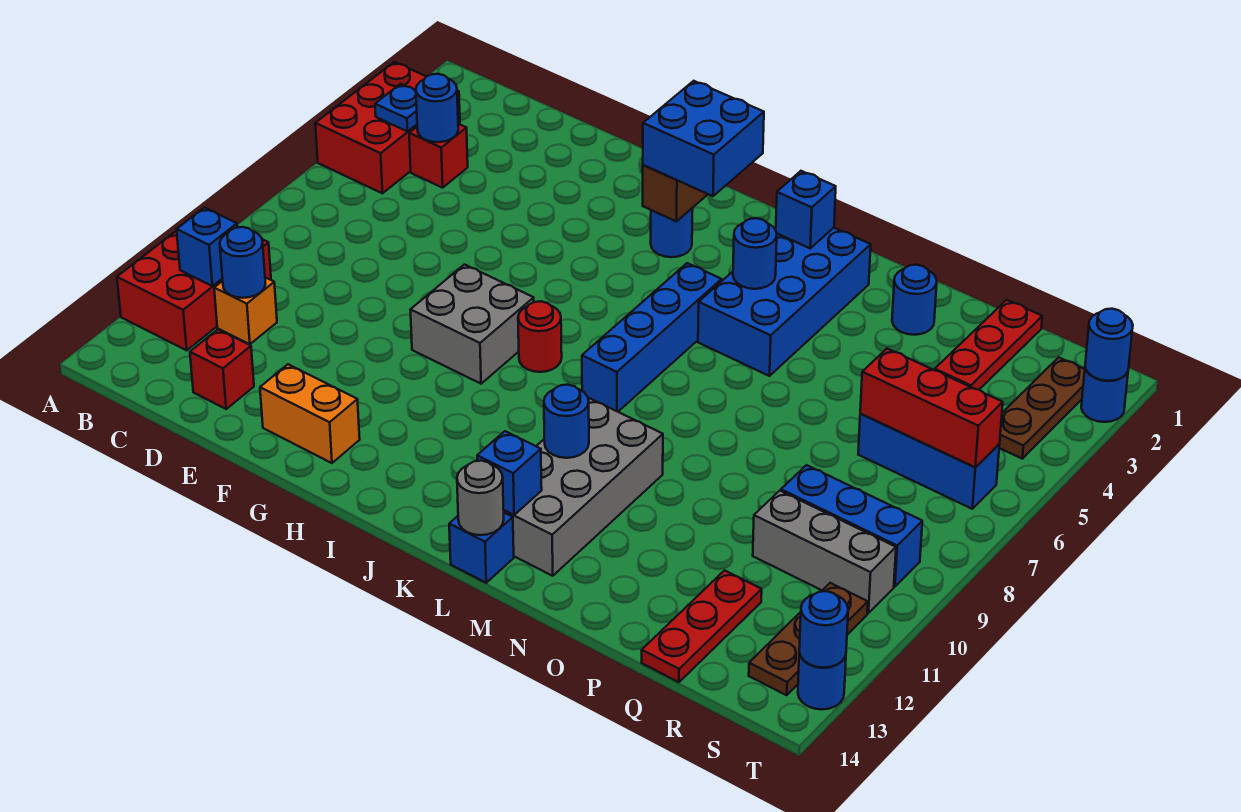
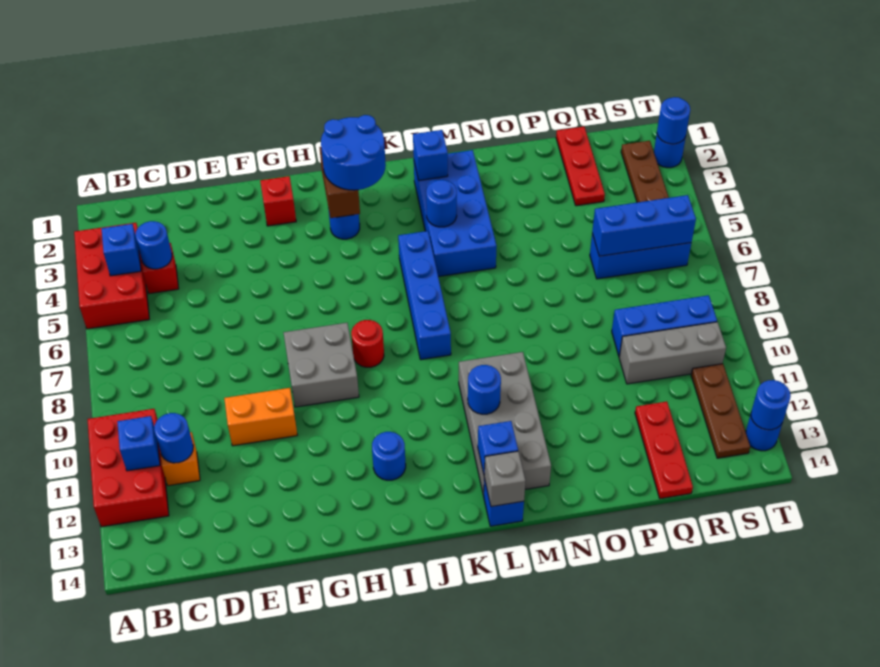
blue 1x1 plate [375,84,417,131] -> blue 1x1 brick [102,224,141,276]
red 1x1 brick [190,329,254,409] -> red 1x1 brick moved to [260,176,296,226]
orange 1x2 brick [260,364,360,463] -> orange 1x2 brick moved to [224,388,297,446]
blue 2x2 brick [643,81,764,196] -> blue 2x2 round brick [321,115,386,190]
grey 1x1 round brick [457,461,504,535] -> grey 1x1 brick [484,451,525,507]
blue 1x1 round brick [892,265,937,335] -> blue 1x1 round brick moved to [372,432,406,480]
red 1x3 brick [860,349,1003,467] -> blue 1x3 brick [592,195,696,256]

